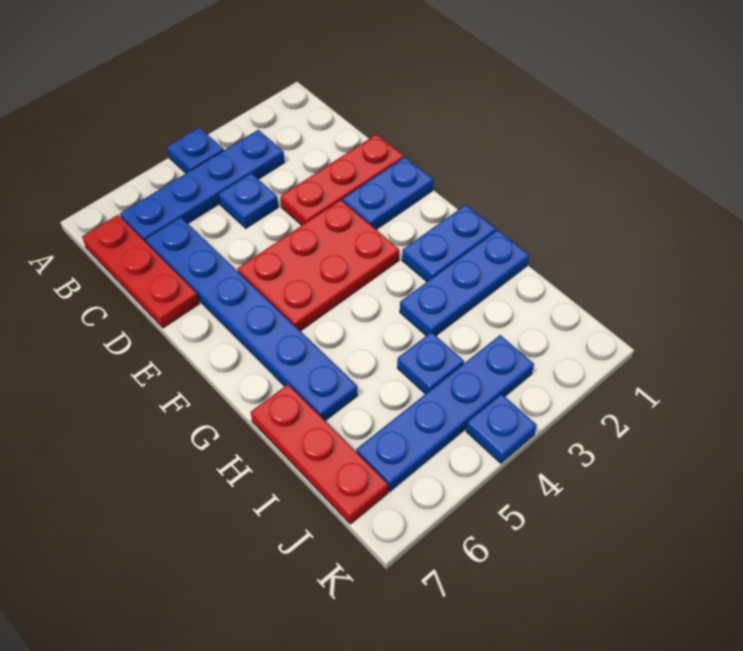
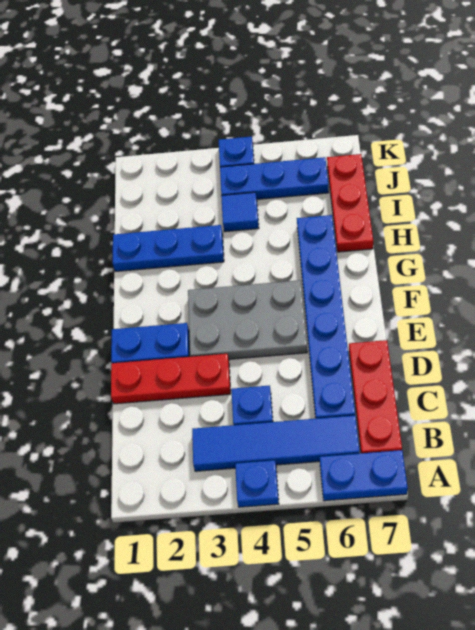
blue 1x4 plate [120,130,285,242] -> blue 1x4 tile [192,415,360,471]
red 2x3 plate [238,200,399,331] -> grey 2x3 plate [188,280,307,359]
blue 1x2 plate [402,205,496,281] -> blue 1x2 plate moved to [320,450,408,501]
blue 1x1 plate [397,332,464,394] -> blue 1x1 tile [221,192,259,232]
blue 1x4 plate [356,335,534,491] -> blue 1x3 plate [220,157,329,199]

